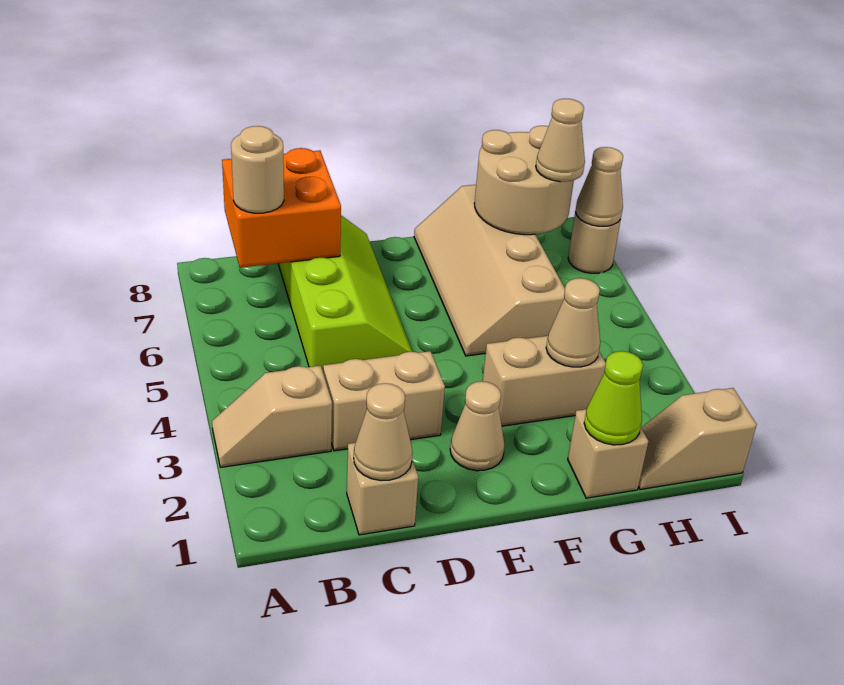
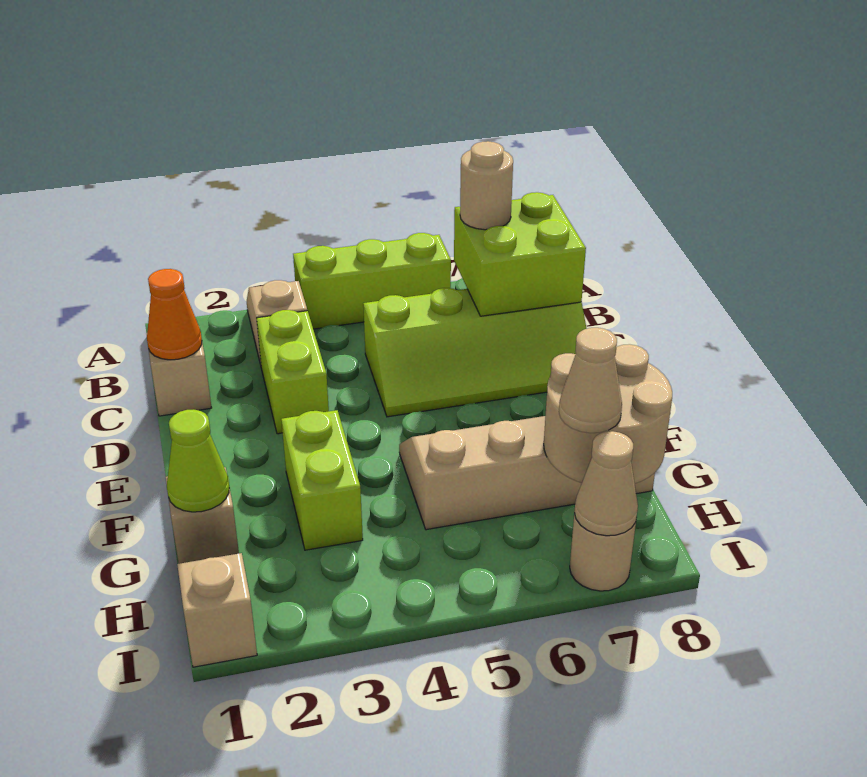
none -> lime 1x3 brick [293,233,451,329]
orange 2x2 brick [222,148,341,268] -> lime 2x2 brick [454,192,586,316]
tan 1x1 cone [354,383,412,481] -> orange 1x1 cone [147,269,202,360]
tan 1x2 brick [323,351,445,451] -> lime 1x2 brick [256,310,329,434]
tan 1x1 cone [450,381,505,471] -> none
tan 1x2 brick [482,336,606,426] -> lime 1x2 brick [281,410,363,550]
tan 1x1 cone [546,278,600,367] -> none

